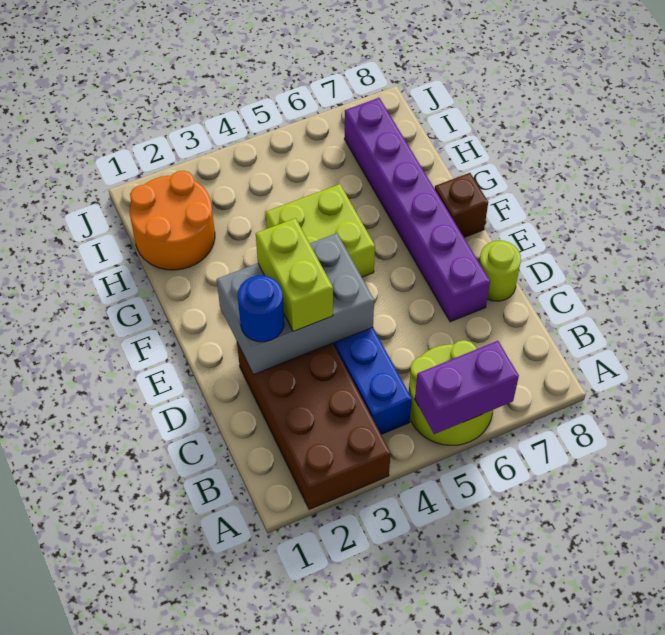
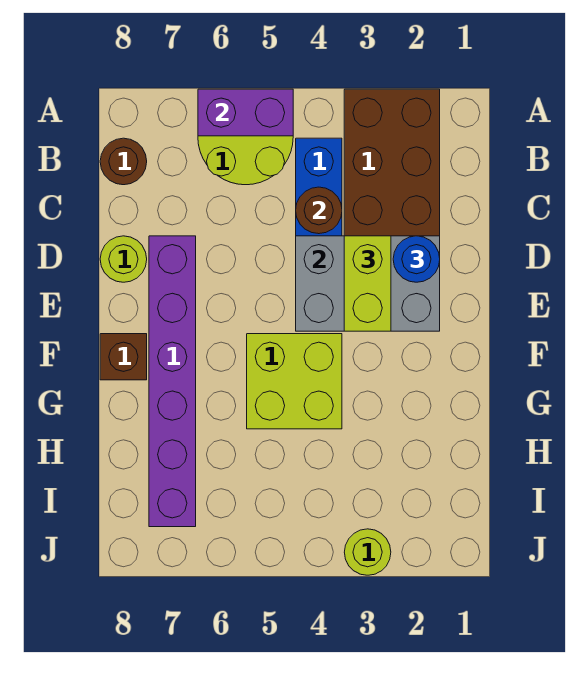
none -> brown 1x1 round brick [100,138,147,185]
none -> brown 1x1 round brick [296,187,342,234]
orange 2x2 round brick [130,171,215,270] -> none
none -> lime 1x1 round brick [344,529,391,575]

